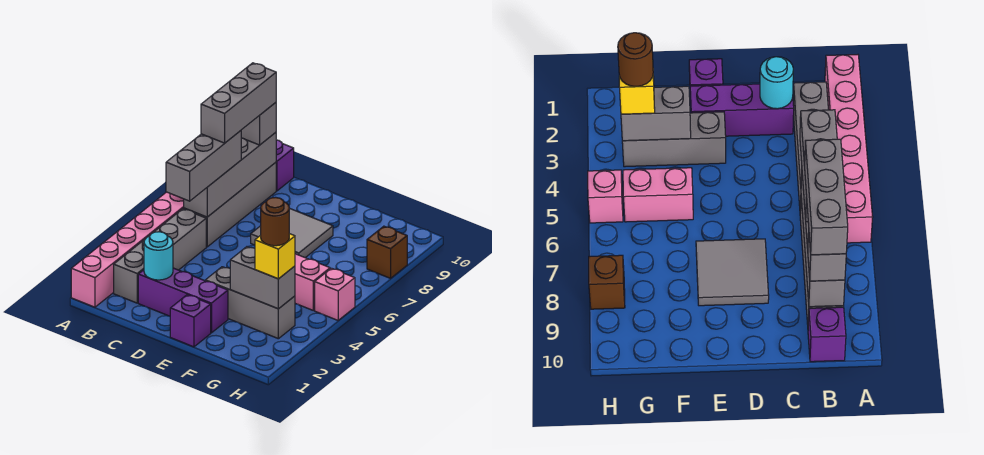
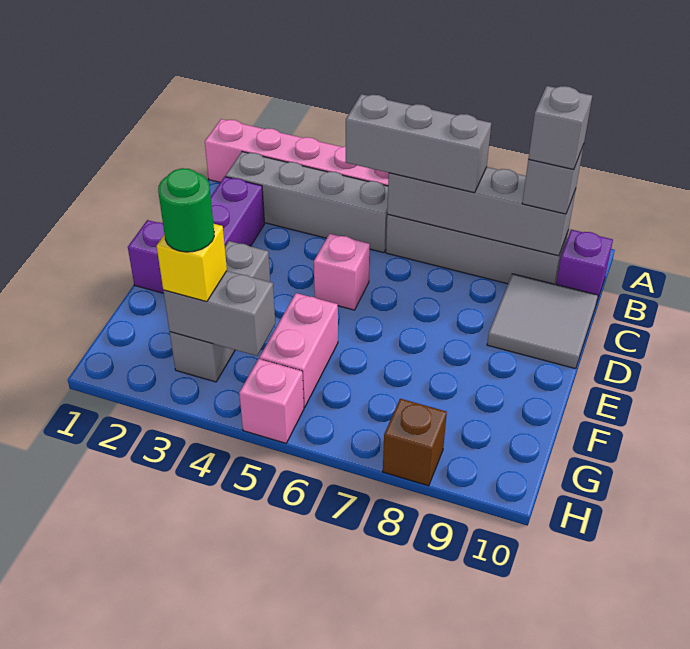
grey 1x3 brick [201,63,276,143] -> grey 1x1 brick [528,86,592,170]
cyan 1x1 round brick [144,232,173,280] -> none
none -> pink 1x1 brick [314,234,370,310]
grey 2x2 tile [251,208,333,258] -> grey 2x2 tile moved to [487,274,598,369]
grey 1x2 brick [230,247,295,309] -> grey 1x2 brick turned to [163,271,275,356]
brown 1x1 round brick [261,197,289,246] -> green 1x1 round brick [158,168,214,252]

